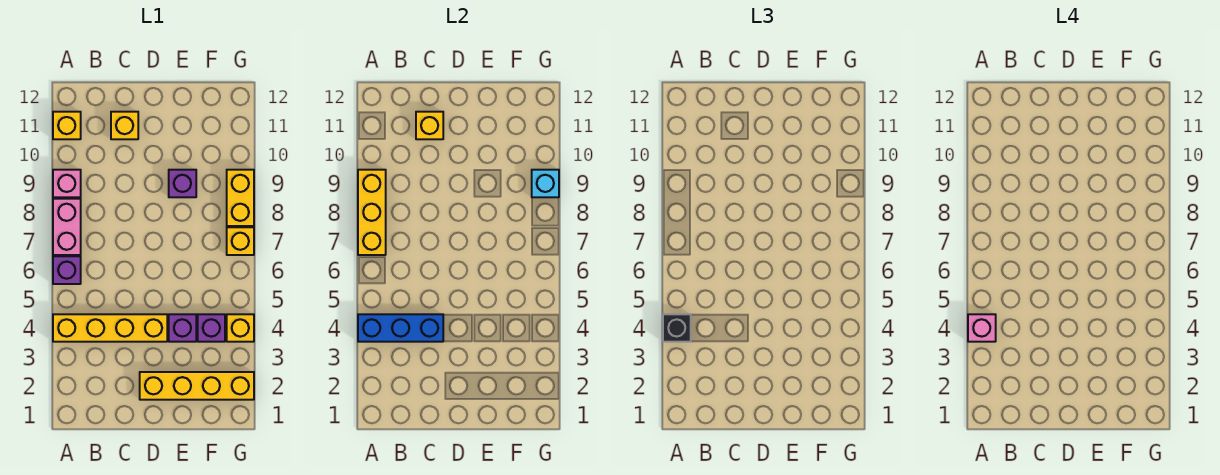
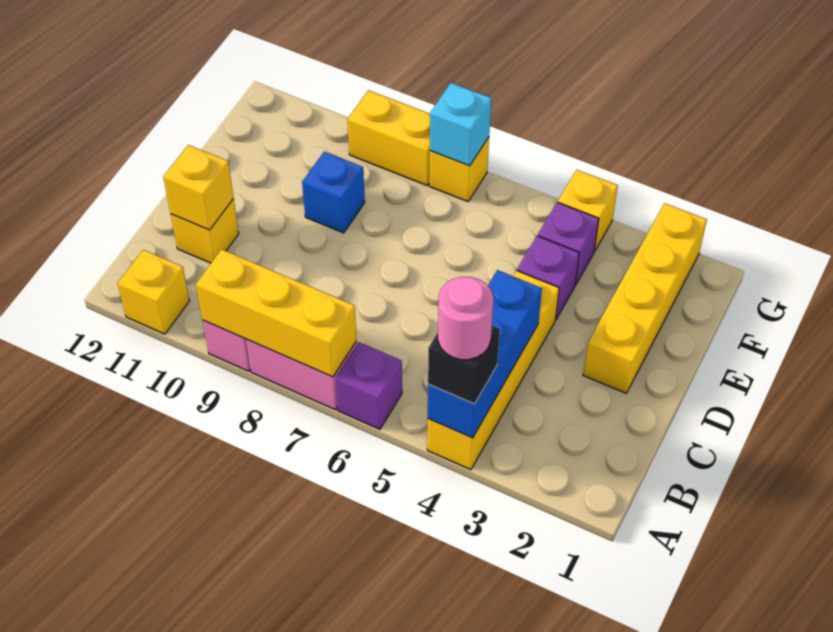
pink 1x1 brick [968,314,996,342] -> pink 1x1 round brick [438,277,493,360]
purple 1x1 brick [169,170,196,197] -> blue 1x1 brick [302,152,365,233]
cyan 1x1 brick [532,170,559,197] -> cyan 1x1 brick moved to [430,83,491,166]

